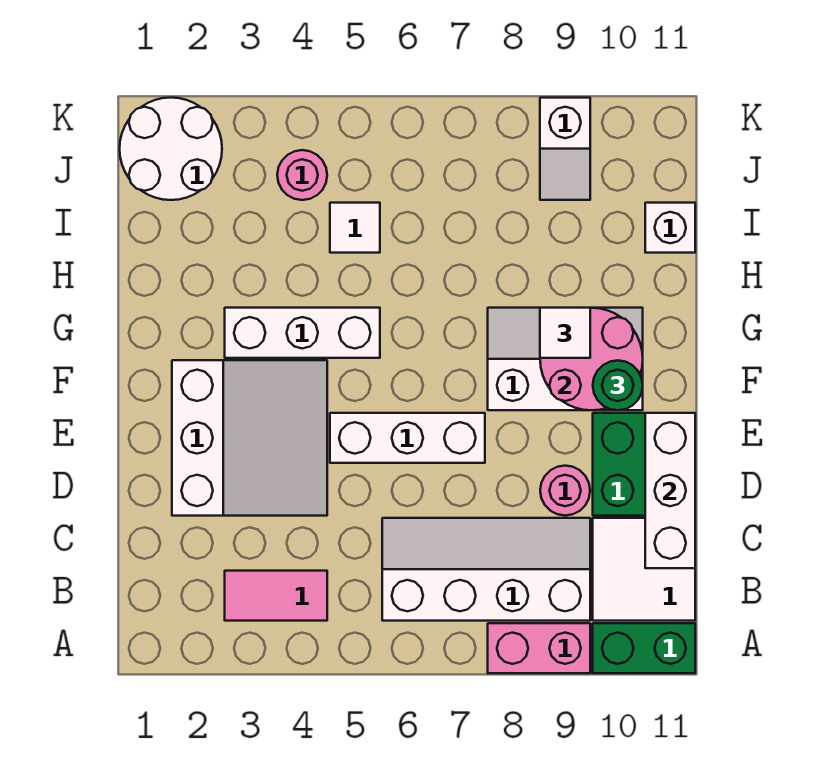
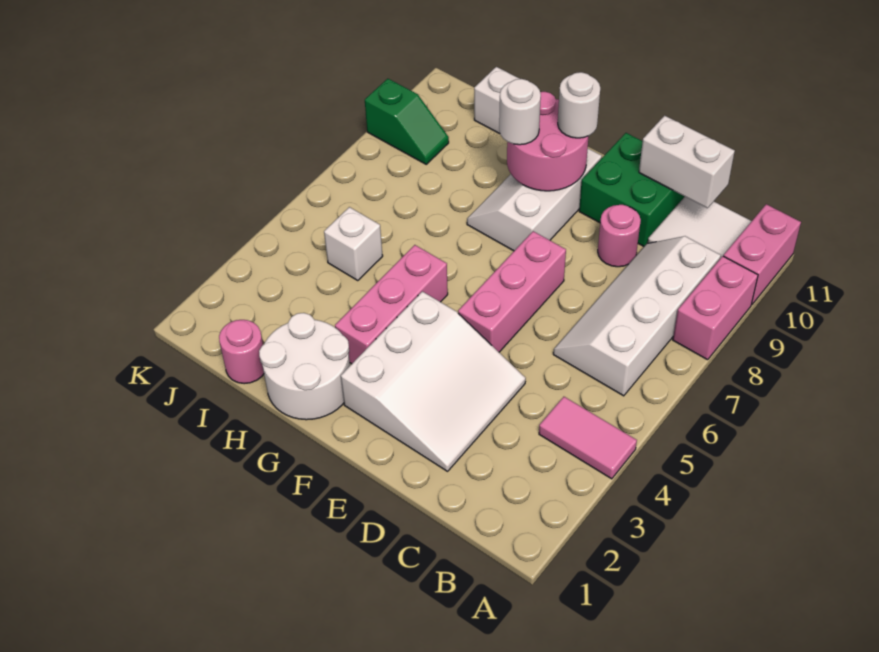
green 1x2 brick [593,623,695,673] -> pink 1x2 brick [724,204,801,305]
pink 1x2 tile [225,571,327,621] -> pink 1x2 tile turned to [539,397,637,479]
white 1x3 brick [645,413,695,568] -> white 1x2 brick [639,116,735,208]
white 3x3 slope [172,360,327,516] -> white 3x3 slope turned to [341,291,526,471]
white 1x3 brick [330,413,485,463] -> pink 1x3 brick [458,231,566,352]
green 1x1 round brick [593,360,643,410] -> white 1x1 round brick [558,72,600,138]
white 1x3 brick [225,308,380,358] -> pink 1x3 brick [335,245,448,364]
white 1x1 tile [540,308,590,358] -> white 1x1 round brick [499,79,541,145]
white 1x1 tile [330,203,380,253] -> white 1x1 brick [324,207,383,281]
white 2x2 round brick [120,98,222,200] -> white 2x2 round brick moved to [259,313,350,420]
pink 1x1 round brick [277,150,327,200] -> pink 1x1 round brick moved to [219,320,264,384]
white 1x2 slope [540,98,590,200] -> green 1x2 slope [365,79,449,164]

